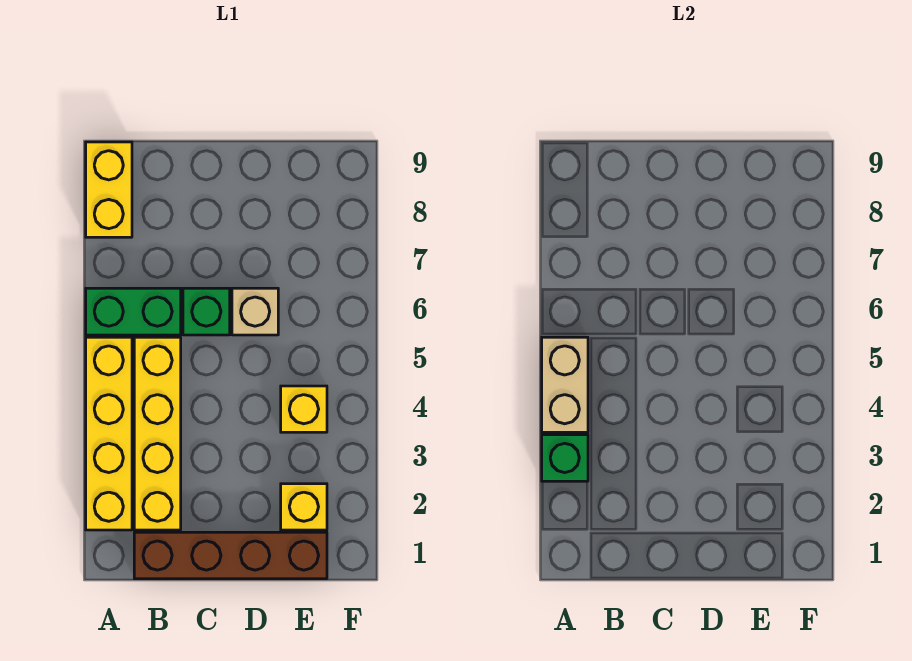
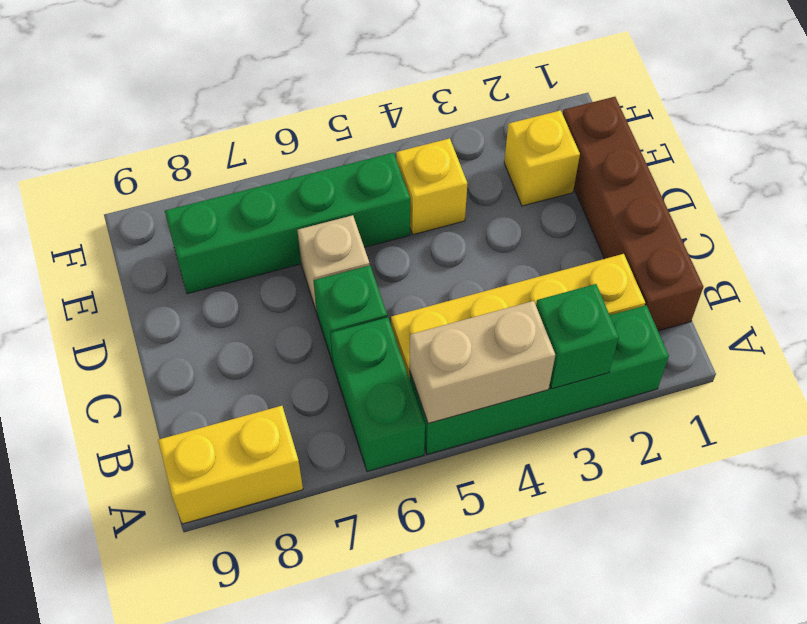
yellow 1x4 brick [86,337,132,530] -> green 1x4 brick [410,305,669,454]
none -> green 1x4 brick [165,153,410,294]

